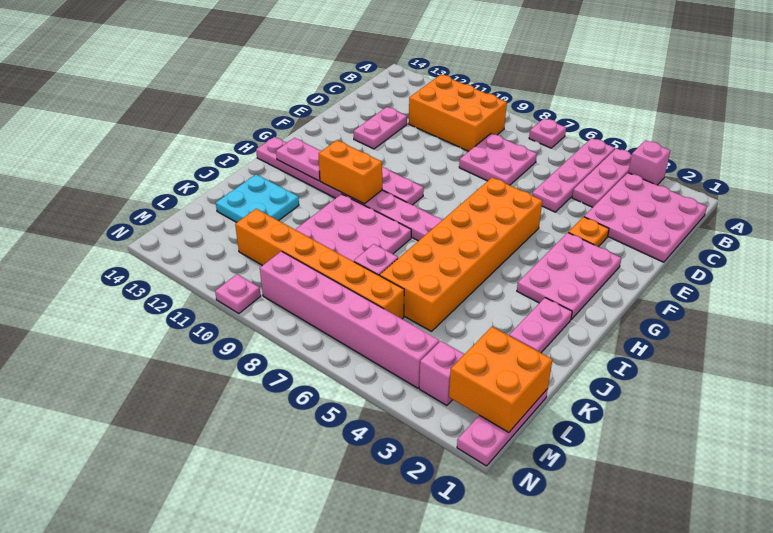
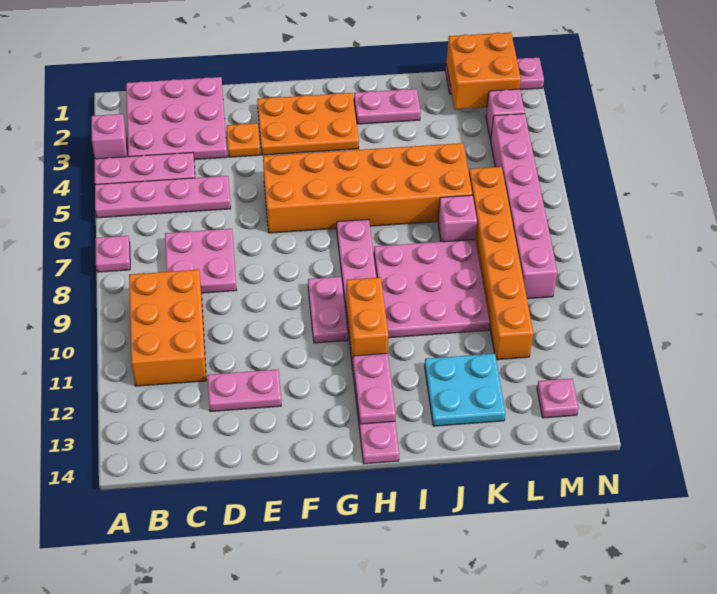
pink 2x3 plate [517,233,621,319] -> orange 2x3 plate [257,93,359,155]
pink 1x1 plate [215,274,261,314] -> pink 1x1 plate moved to [537,379,578,418]

